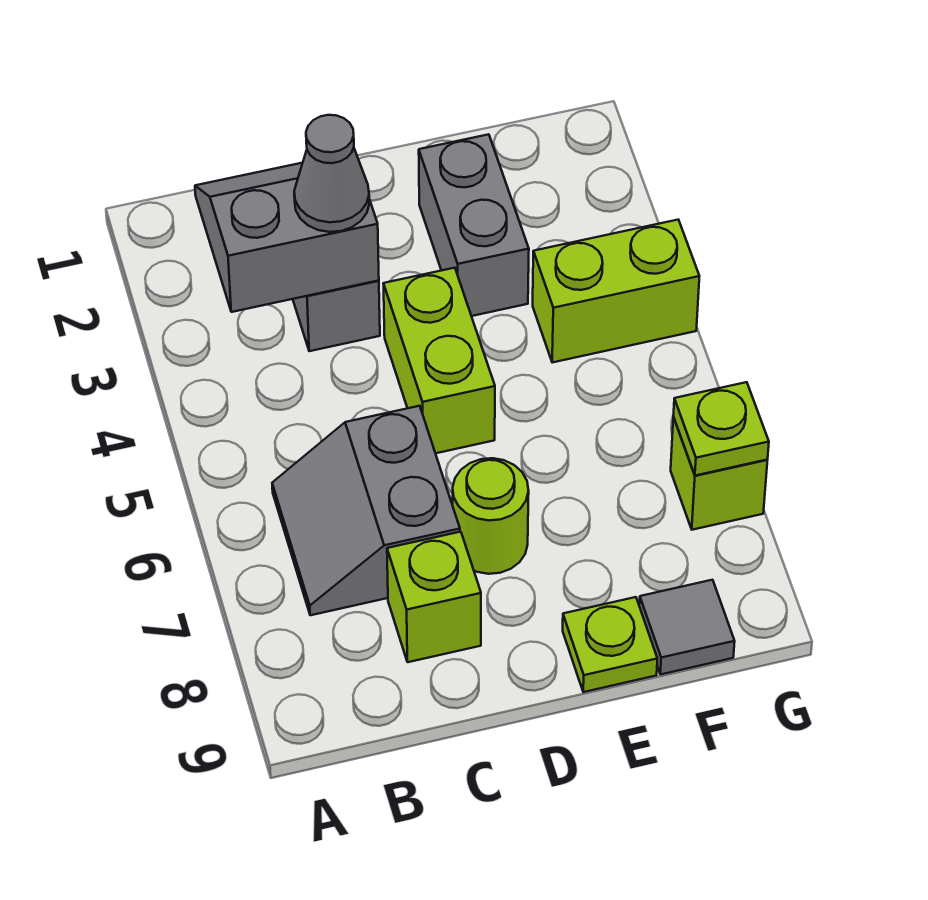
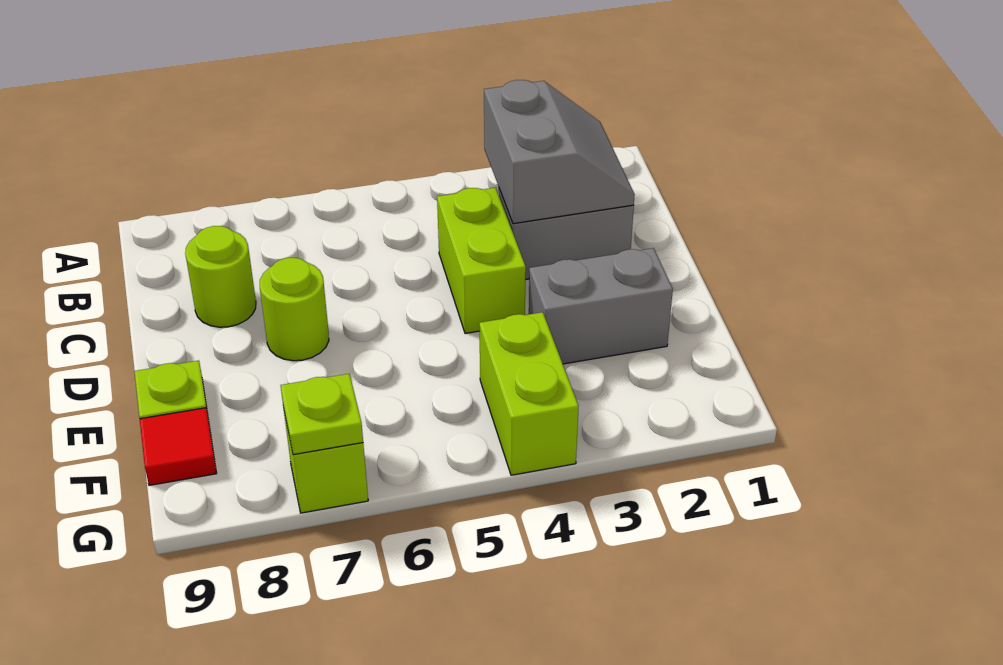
grey 2x2 slope [272,406,460,615] -> none
grey 1x1 cone [294,115,369,232] -> none
lime 1x1 brick [387,532,481,662] -> lime 1x1 round brick [185,226,256,327]
lime 1x2 brick [383,268,495,453] -> lime 1x2 brick turned to [437,188,526,334]
grey 1x1 tile [639,580,735,675] -> red 1x1 tile [140,408,217,485]

